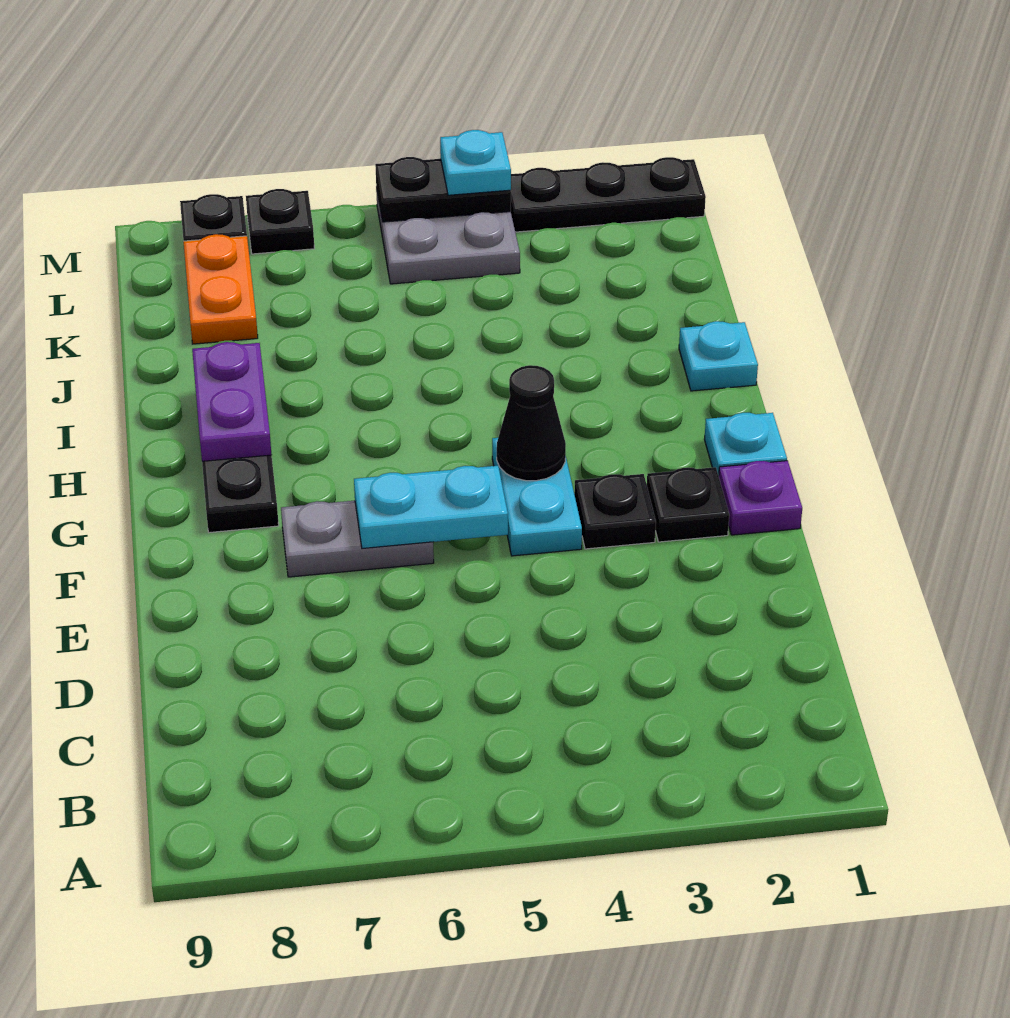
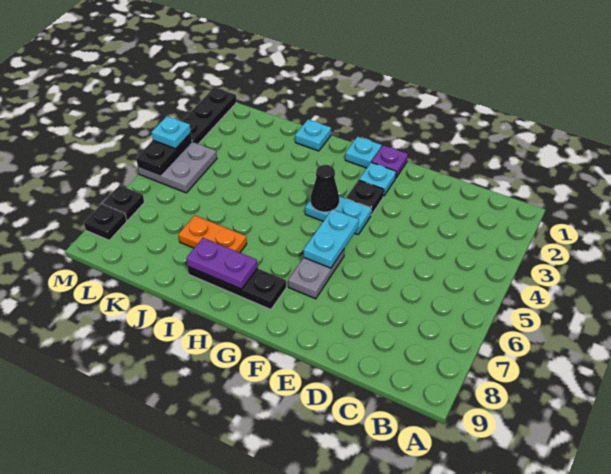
black 1x1 plate [647,467,729,542] -> cyan 1x1 plate [359,162,396,196]
orange 1x2 plate [183,234,258,344] -> orange 1x2 plate moved to [178,215,247,253]

